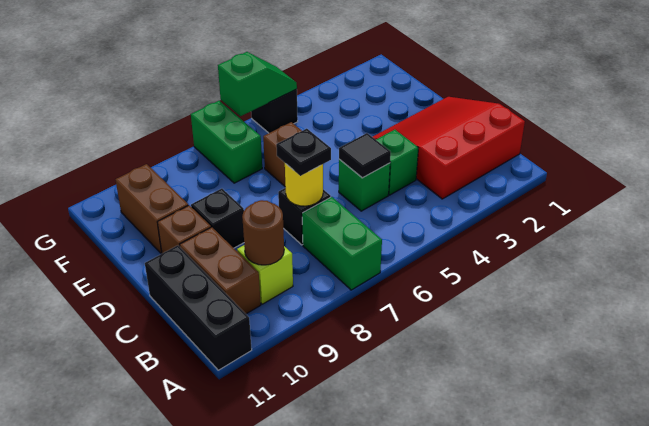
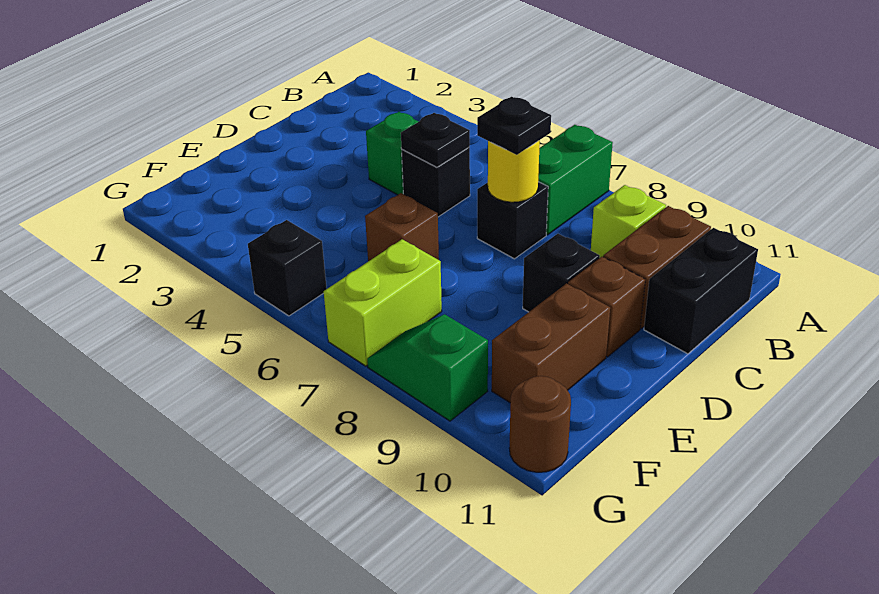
black 1x3 brick [145,245,252,370] -> black 1x2 brick [644,228,758,354]
red 3x3 slope [373,97,525,199] -> none
brown 1x1 round brick [242,200,284,265] -> brown 1x1 round brick moved to [509,376,571,472]
green 1x1 brick [339,159,390,211] -> black 1x1 brick [402,147,470,217]
black 1x1 tile [339,133,391,178] -> black 1x1 plate [401,113,470,167]
green 1x2 brick [191,101,262,183] -> lime 1x2 brick [324,239,442,366]
green 1x2 slope [218,52,297,116] -> green 1x2 slope moved to [367,314,488,421]

